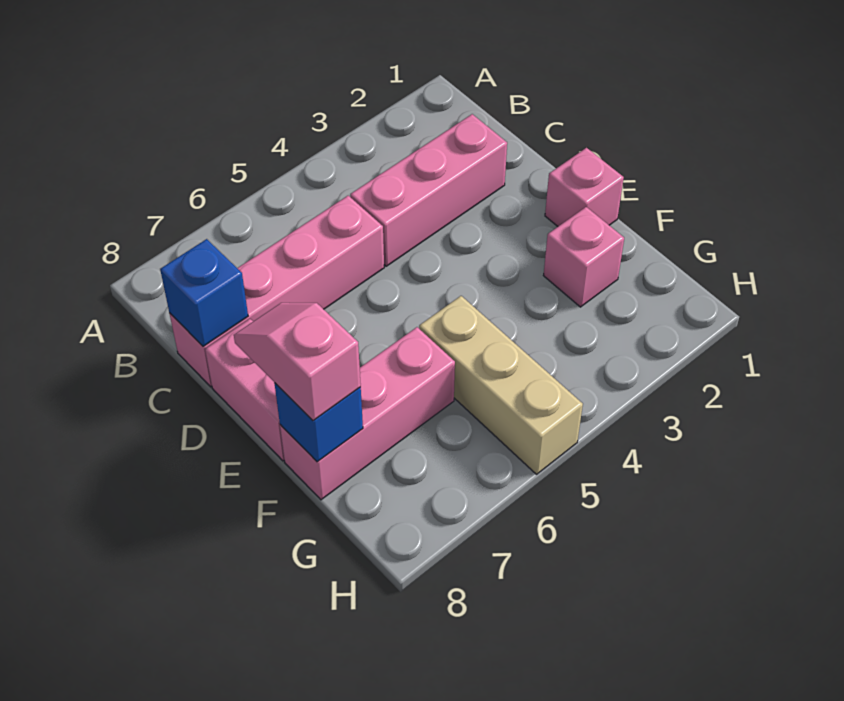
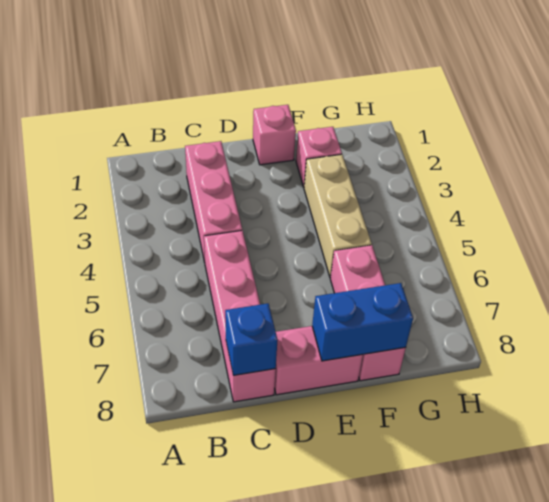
pink 1x2 slope [234,303,361,421] -> none
tan 1x3 brick [419,296,583,474] -> tan 1x3 brick turned to [304,154,372,278]
blue 1x1 brick [274,383,363,462] -> blue 1x2 brick [312,283,413,361]

